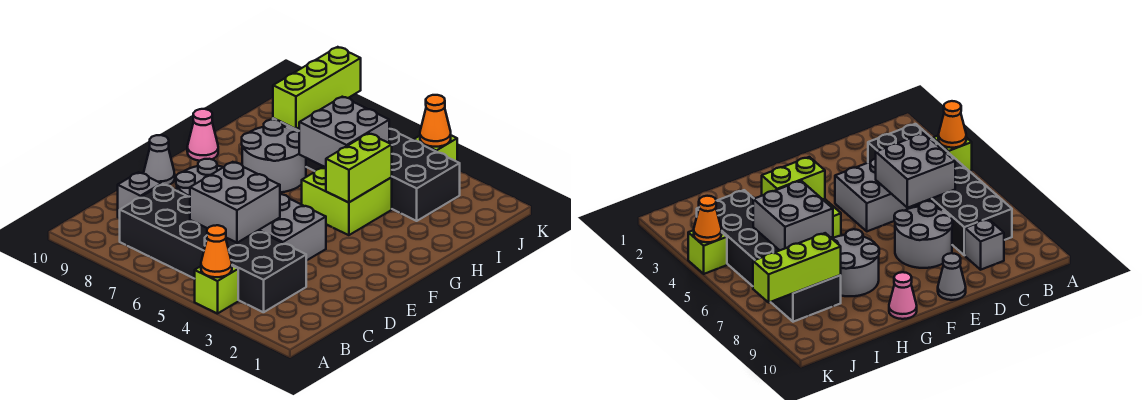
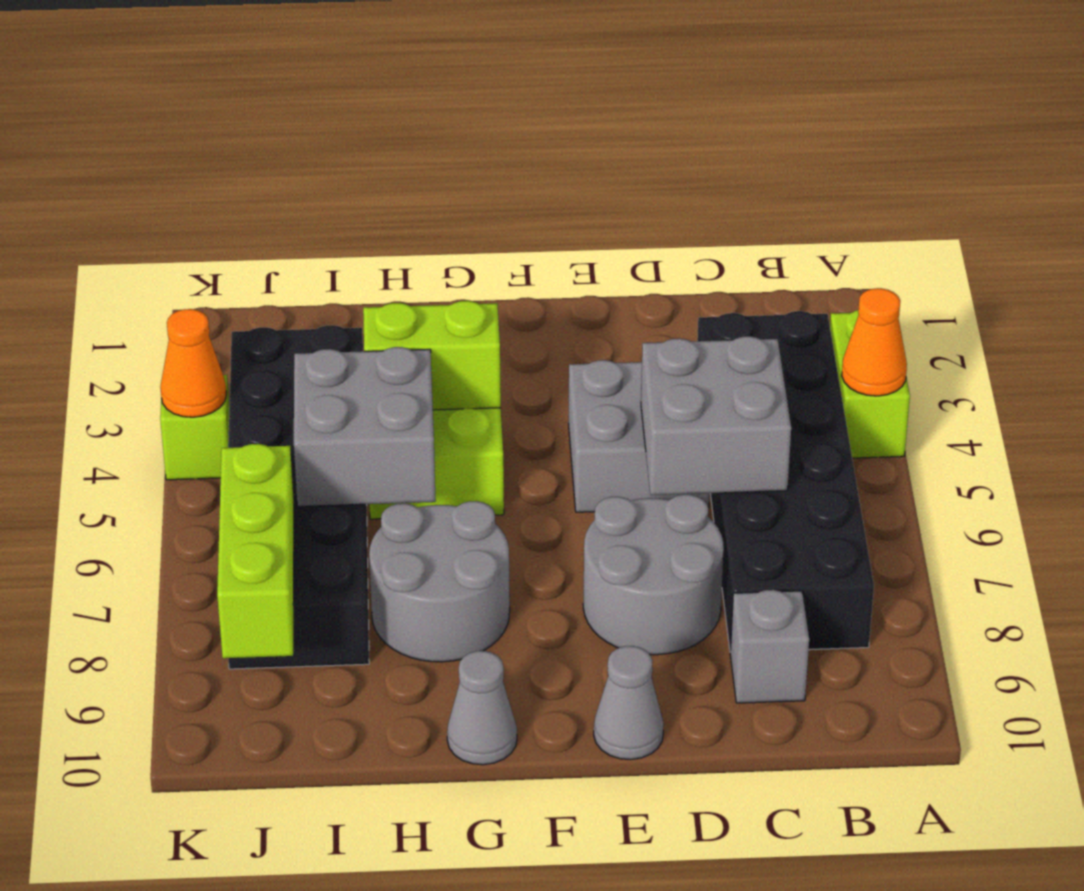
lime 1x1 brick [195,266,238,314] -> lime 1x2 brick [830,310,910,458]
pink 1x1 cone [187,109,218,161] -> grey 1x1 cone [447,651,517,765]
lime 1x3 brick [273,47,361,129] -> lime 1x3 brick turned to [217,444,294,658]

